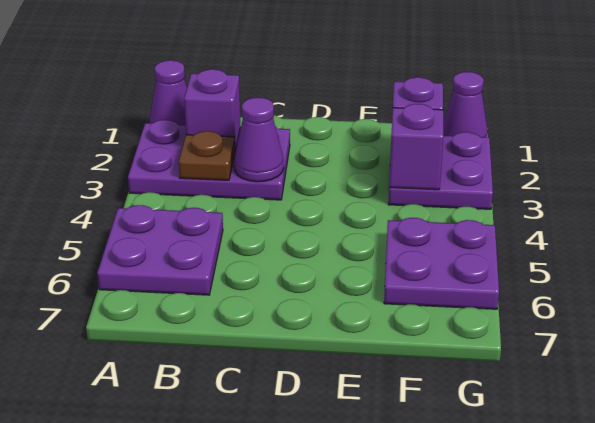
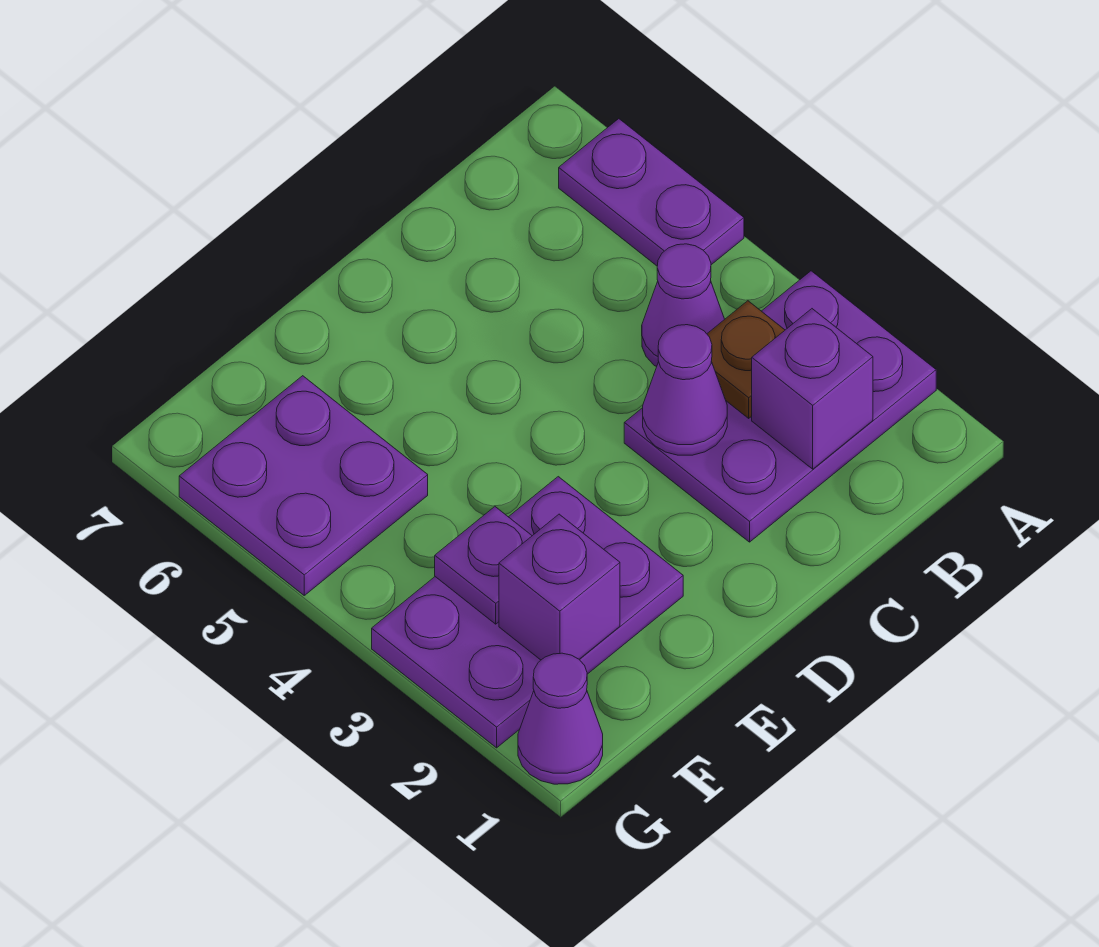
purple 1x1 cone [150,60,187,125] -> purple 1x1 cone moved to [642,244,725,367]
purple 2x2 plate [97,205,223,295] -> purple 1x2 plate [559,119,744,266]
purple 2x2 plate [388,132,493,209] -> purple 2x3 plate [372,477,683,748]
purple 1x1 brick [389,104,443,190] -> purple 1x1 plate [435,507,532,624]

